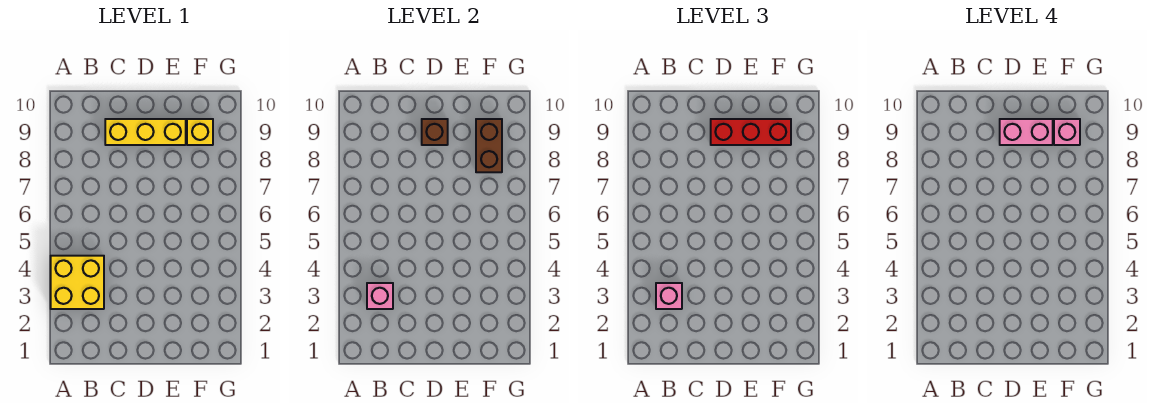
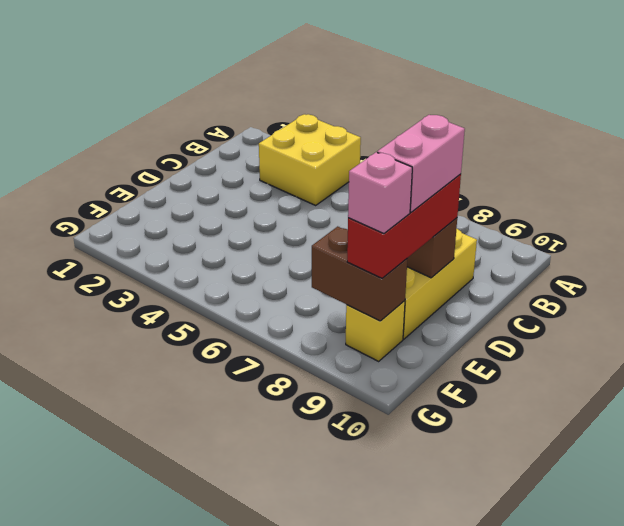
pink 1x1 brick [367,283,393,309] -> none
pink 1x1 brick [656,283,682,309] -> none

